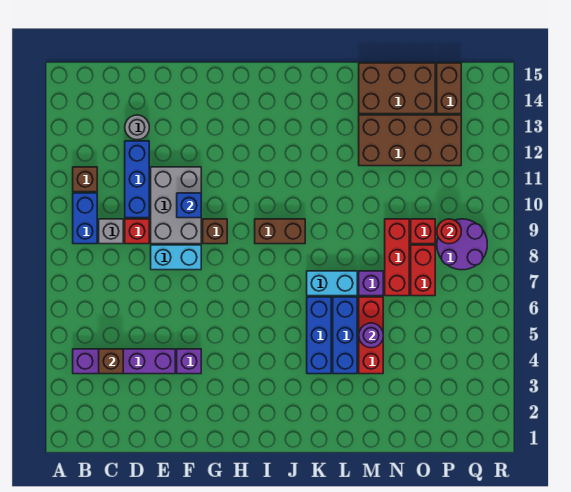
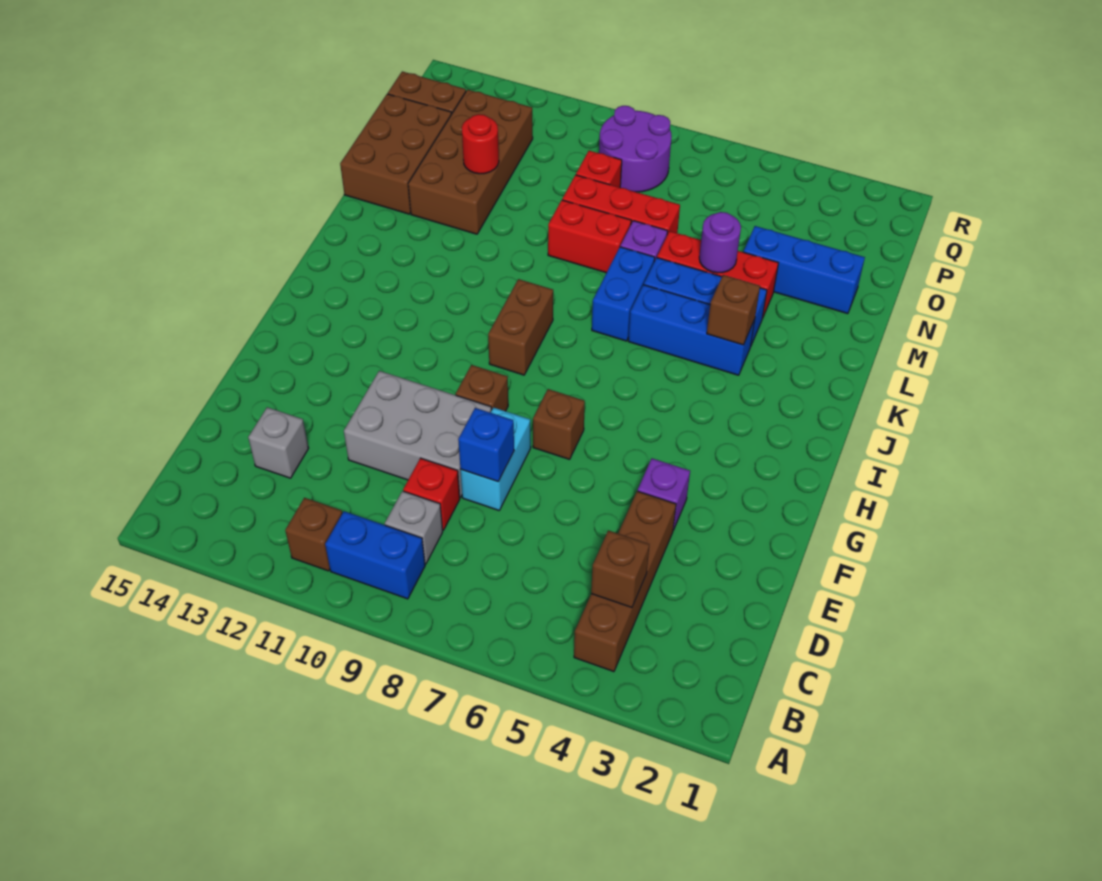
purple 1x4 brick [73,349,175,374] -> brown 1x4 brick [574,491,676,672]
blue 1x3 brick [125,141,149,218] -> blue 1x3 brick moved to [744,226,865,314]
grey 1x1 round brick [125,115,149,140] -> grey 1x1 brick [248,407,309,478]
blue 1x1 brick [177,193,201,218] -> blue 1x1 brick moved to [458,408,514,482]
none -> brown 1x1 brick [533,389,585,459]
none -> brown 1x1 brick [707,275,760,345]
cyan 1x2 brick [307,271,357,296] -> blue 1x2 brick [592,247,655,341]
red 1x2 brick [411,245,435,296] -> red 1x2 brick moved to [548,200,631,273]
red 1x1 round brick [437,219,461,244] -> red 1x1 round brick moved to [462,114,499,174]

